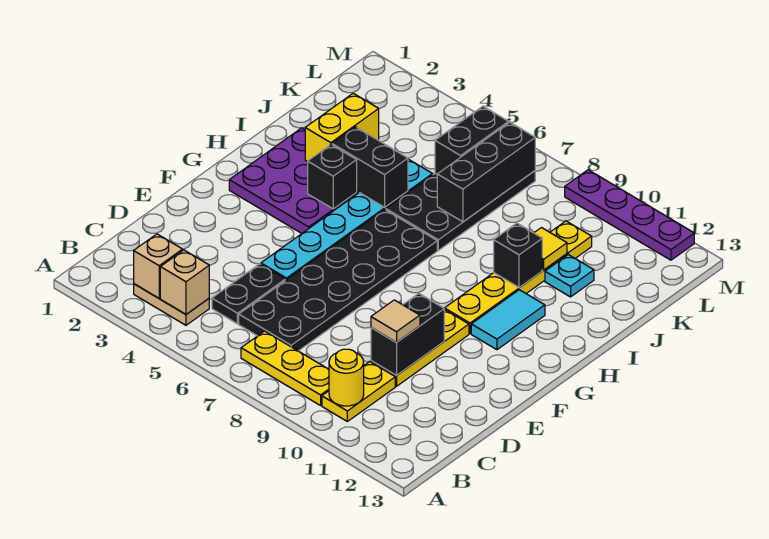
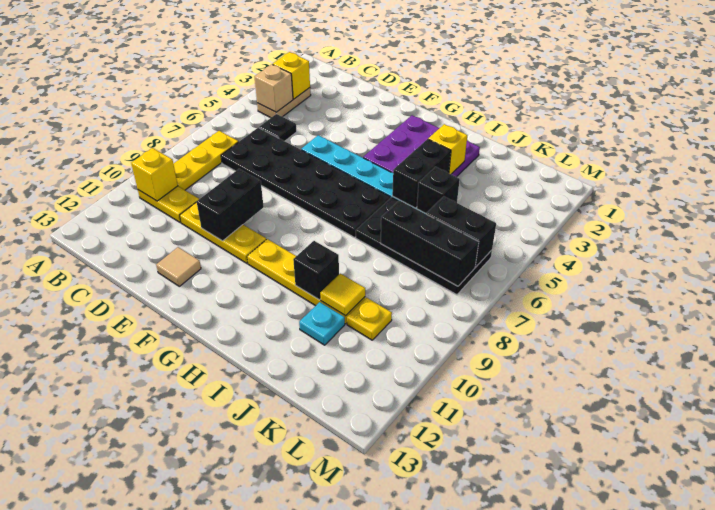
tan 1x1 brick [134,234,183,298] -> yellow 1x1 brick [273,52,310,99]
yellow 1x1 round brick [329,349,364,406] -> yellow 1x1 brick [131,148,178,201]
black 1x2 plate [212,264,285,324] -> black 1x1 plate [259,114,297,141]
black 1x2 brick [371,293,444,376] -> black 1x2 brick turned to [197,169,264,241]
tan 1x1 tile [371,300,420,343] -> tan 1x1 tile moved to [156,247,201,286]
cyan 1x2 tile [471,290,545,350] -> none
black 1x1 brick [308,145,357,209] -> black 1x1 brick moved to [417,167,460,214]
yellow 1x2 brick [305,93,379,162] -> yellow 1x1 brick [428,124,467,174]
purple 1x4 plate [565,170,694,260] -> none

